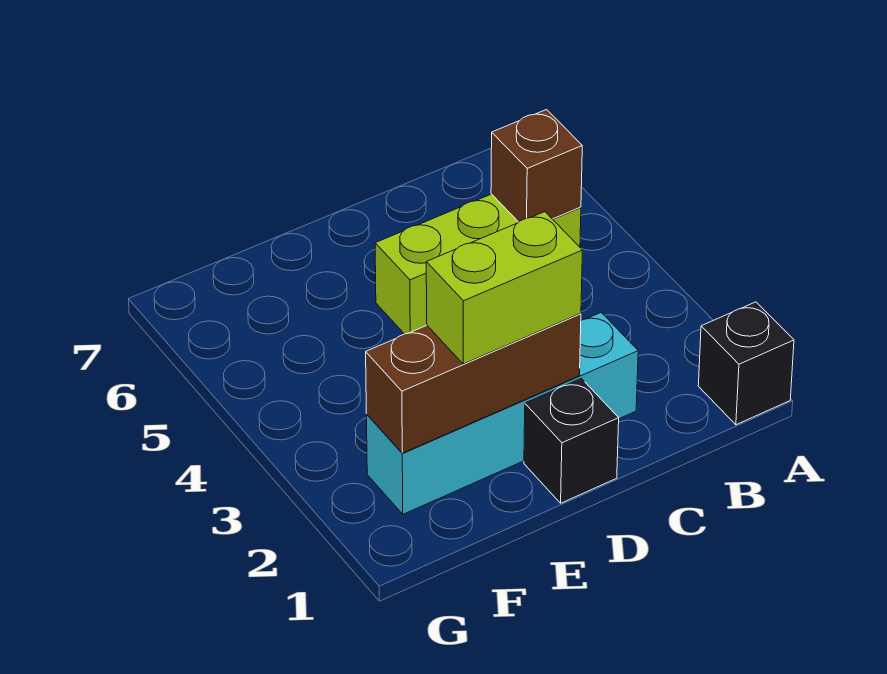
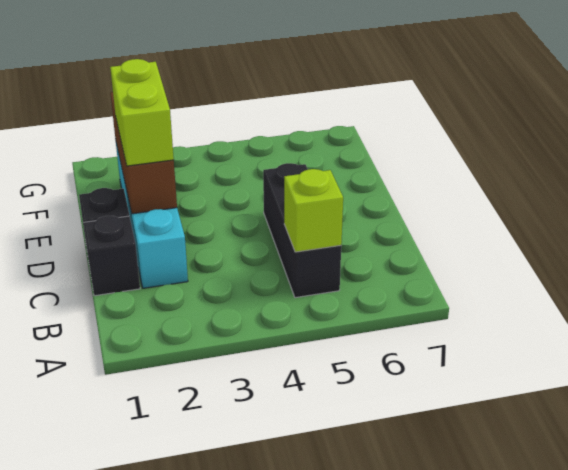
black 1x1 brick [698,302,794,425] -> black 1x1 brick moved to [83,216,140,296]
lime 1x3 brick [375,194,581,334] -> black 1x3 brick [263,163,341,298]
brown 1x1 brick [491,110,582,222] -> lime 1x1 brick [284,169,343,252]

